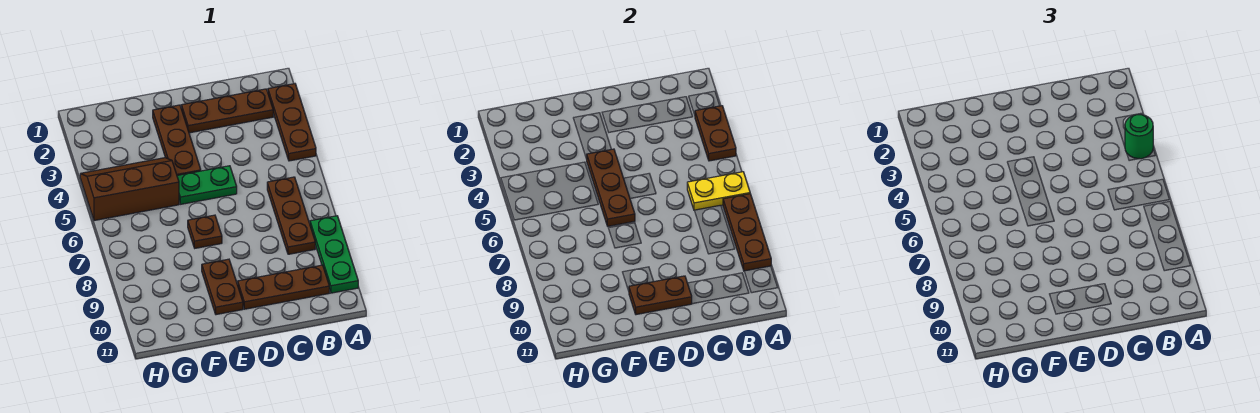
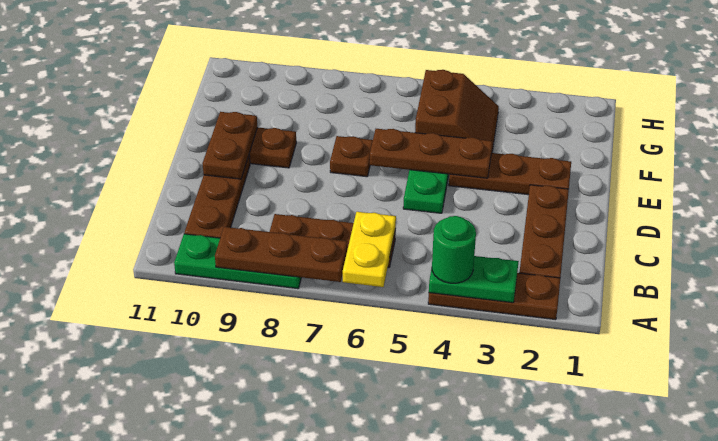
brown 1x2 plate [695,106,736,161] -> green 1x2 plate [429,256,519,303]
brown 2x3 slope [80,158,179,221] -> brown 2x2 slope [415,70,499,151]

